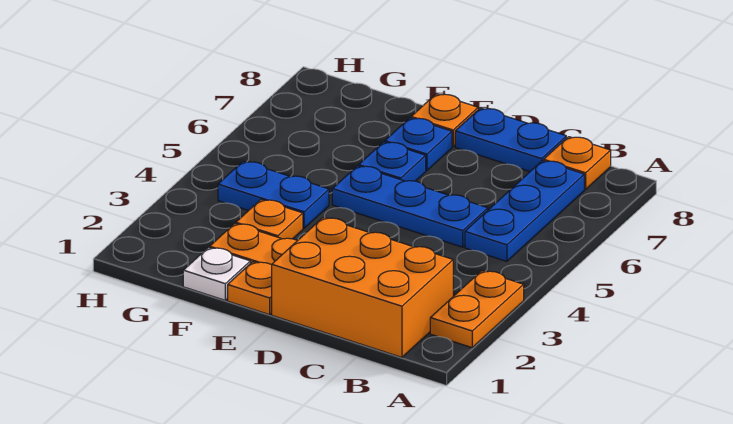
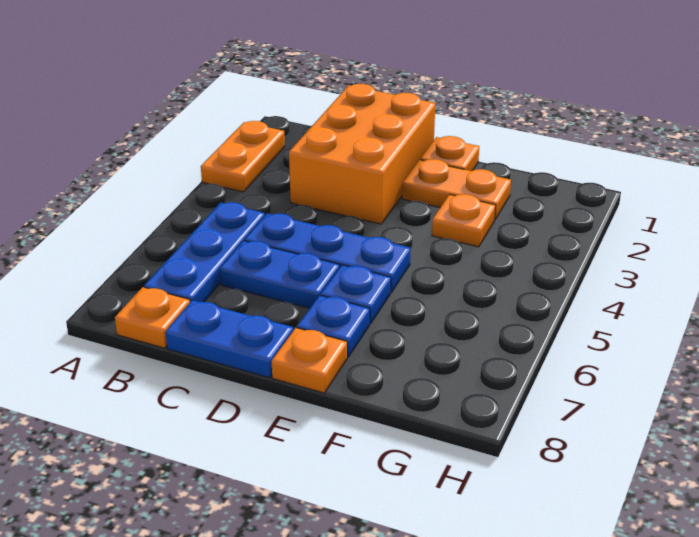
orange 2x3 brick [272,218,453,357] -> orange 2x3 brick turned to [289,84,435,224]
white 1x1 plate [183,248,250,300] -> none
blue 1x2 plate [218,161,329,228] -> blue 1x2 plate moved to [220,241,340,308]

